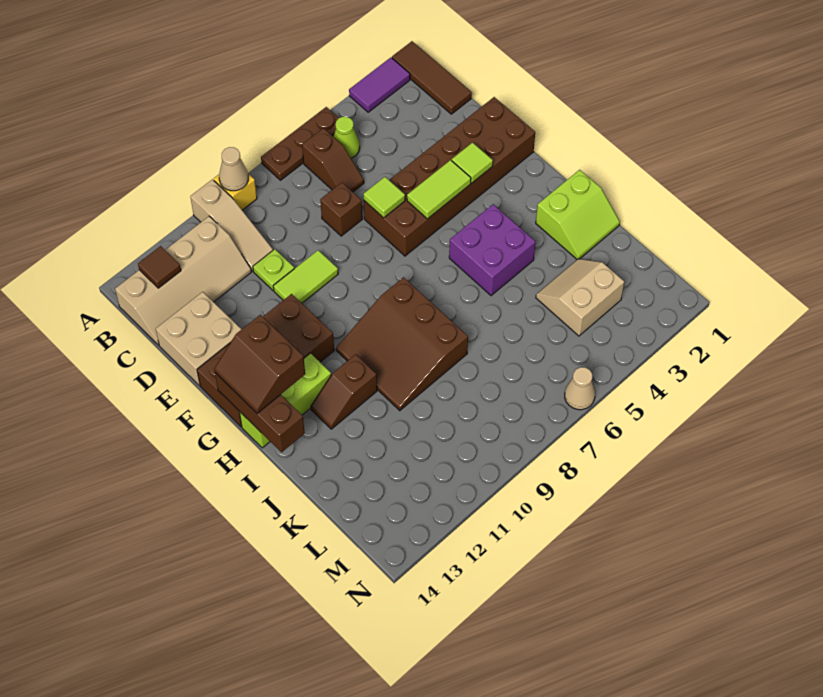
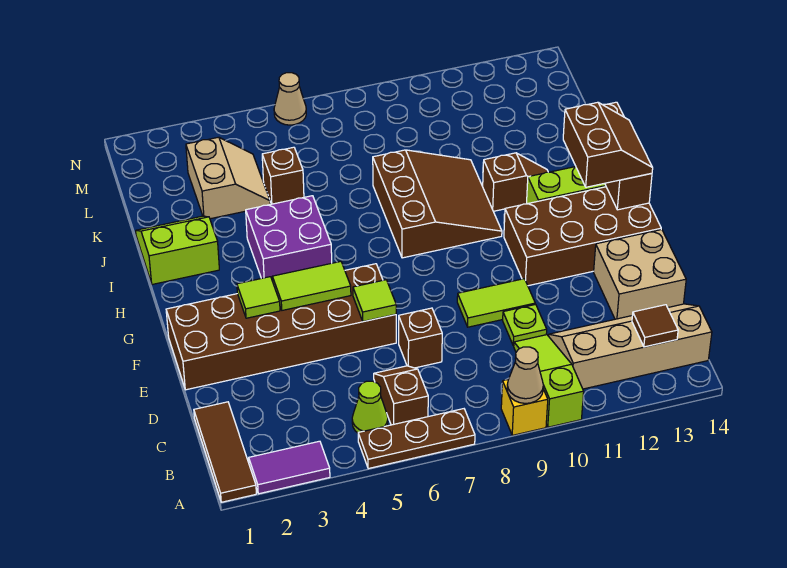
tan 1x3 slope [190,179,273,271] -> lime 1x3 slope [514,335,584,427]
tan 2x2 slope [536,259,624,336] -> tan 2x2 slope turned to [186,137,270,219]
none -> brown 1x1 brick [262,147,304,204]

